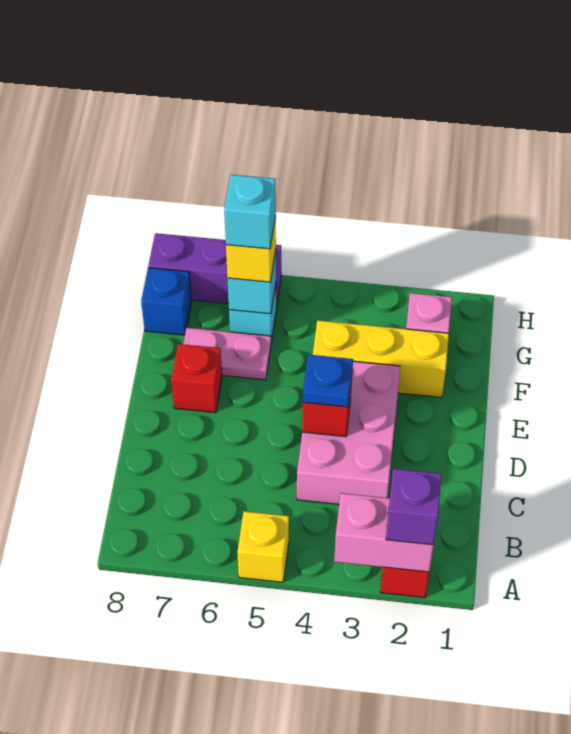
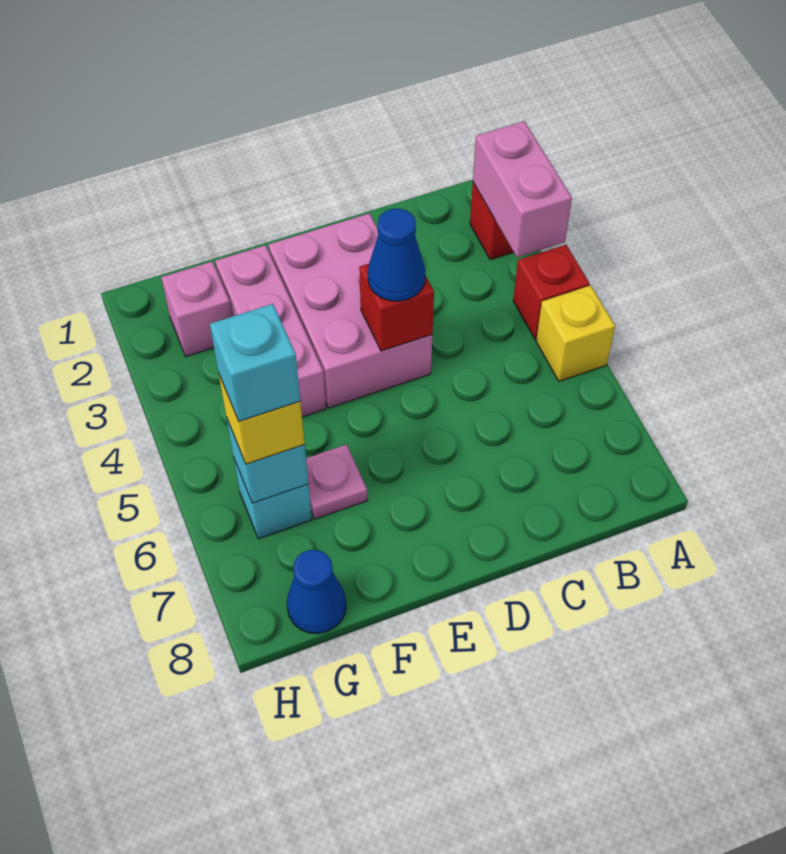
purple 1x1 brick [386,469,442,545] -> none
pink 2x3 brick [297,361,400,504] -> pink 2x3 brick turned to [268,213,432,408]
blue 1x1 plate [303,354,353,407] -> blue 1x1 cone [368,209,425,301]
red 1x1 brick [171,344,222,413] -> red 1x1 brick moved to [513,245,590,339]
yellow 1x3 brick [313,320,449,398] -> pink 1x3 brick [215,245,326,417]
pink 1x2 plate [183,328,271,380] -> pink 1x1 plate [306,444,368,519]
blue 1x1 brick [141,268,192,335] -> blue 1x1 cone [287,550,346,634]
purple 1x3 brick [148,233,282,308] -> none

